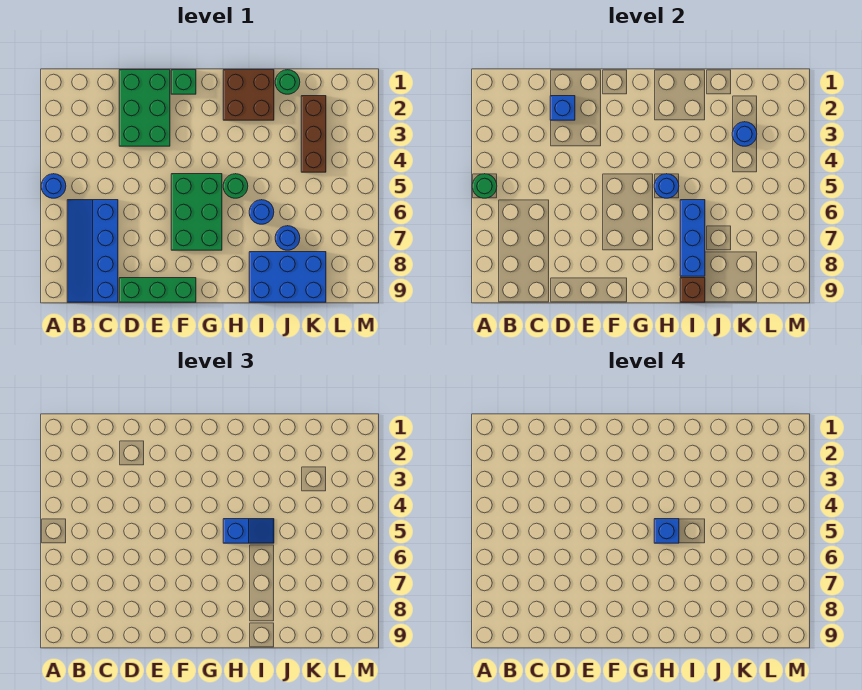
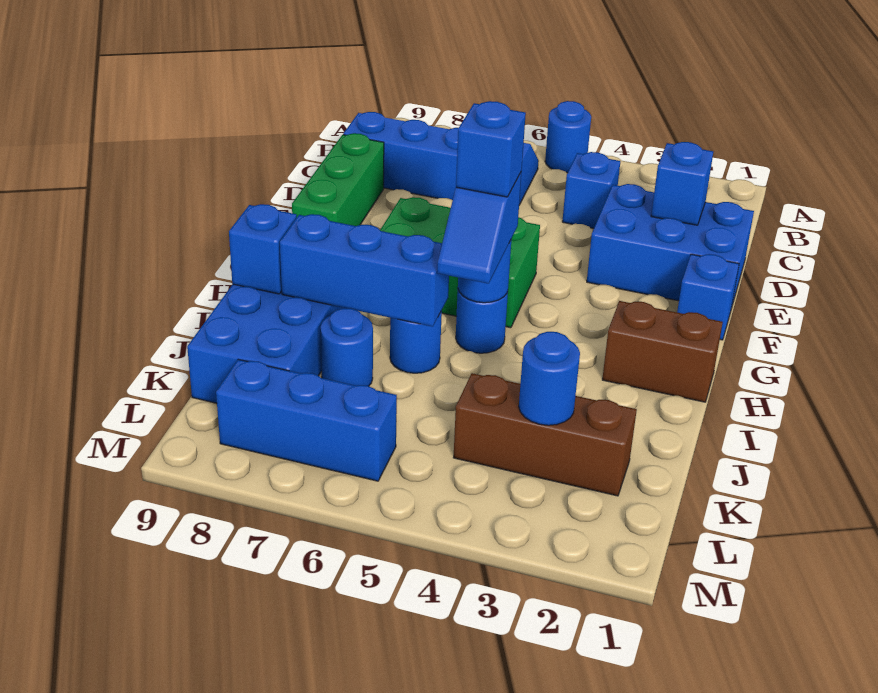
green 1x1 round brick [472,174,497,198] -> none
none -> blue 1x1 brick [562,152,620,228]
green 2x3 brick [119,70,170,146] -> blue 2x3 brick [587,184,754,308]
green 1x1 brick [171,70,196,94] -> blue 1x1 brick [677,254,739,340]
brown 2x2 brick [223,70,274,120] -> brown 1x2 brick [602,301,723,402]
green 1x1 round brick [223,174,248,198] -> blue 1x1 round brick [456,290,508,353]
brown 1x1 brick [680,278,705,302] -> blue 1x1 brick [229,204,297,294]
green 1x1 round brick [275,70,300,94] -> none
none -> blue 1x3 brick [216,359,397,481]

